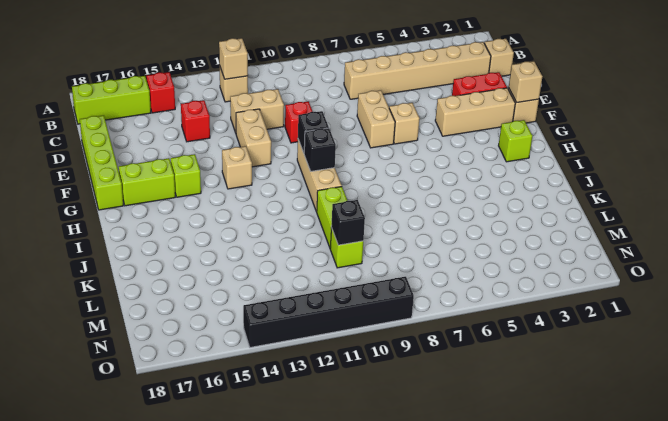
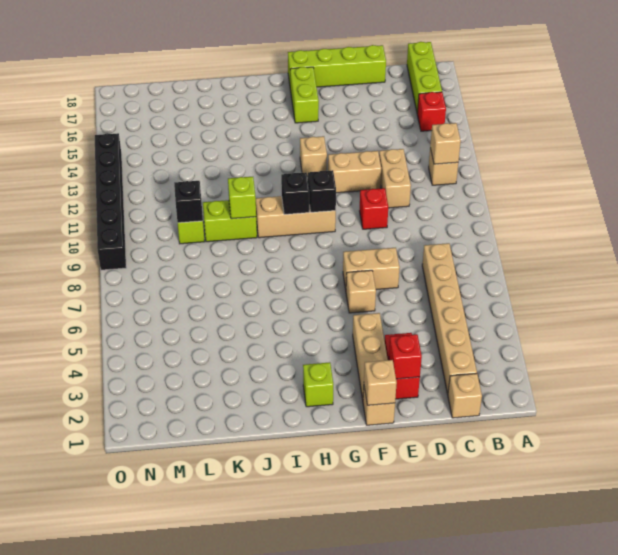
red 1x1 brick [181,100,210,142] -> red 1x1 brick moved to [389,334,422,379]
lime 1x1 brick [171,154,201,197] -> lime 1x1 brick moved to [228,177,256,219]

